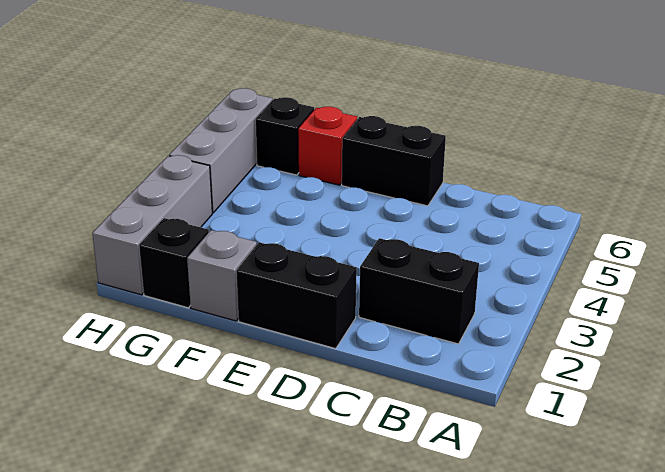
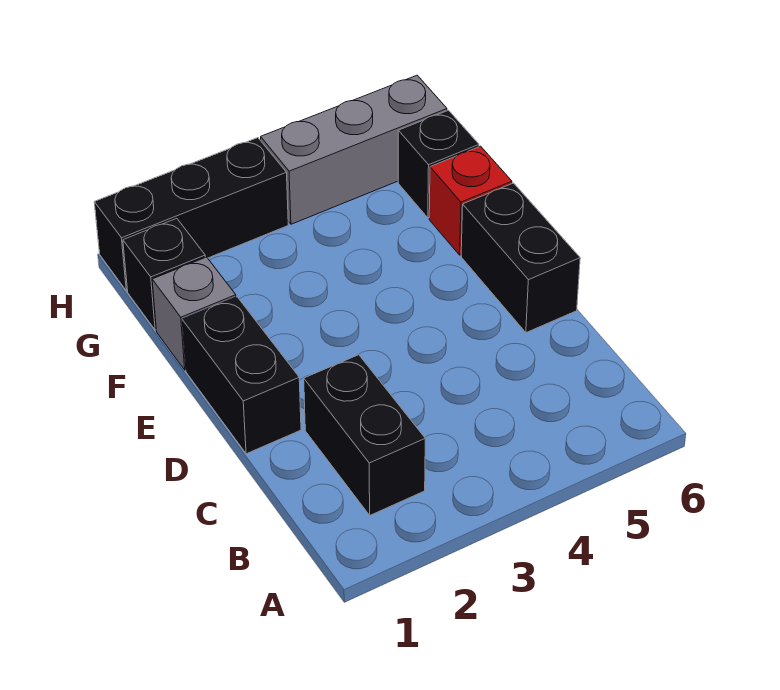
grey 1x3 brick [92,155,212,295] -> black 1x3 brick [94,138,288,291]

